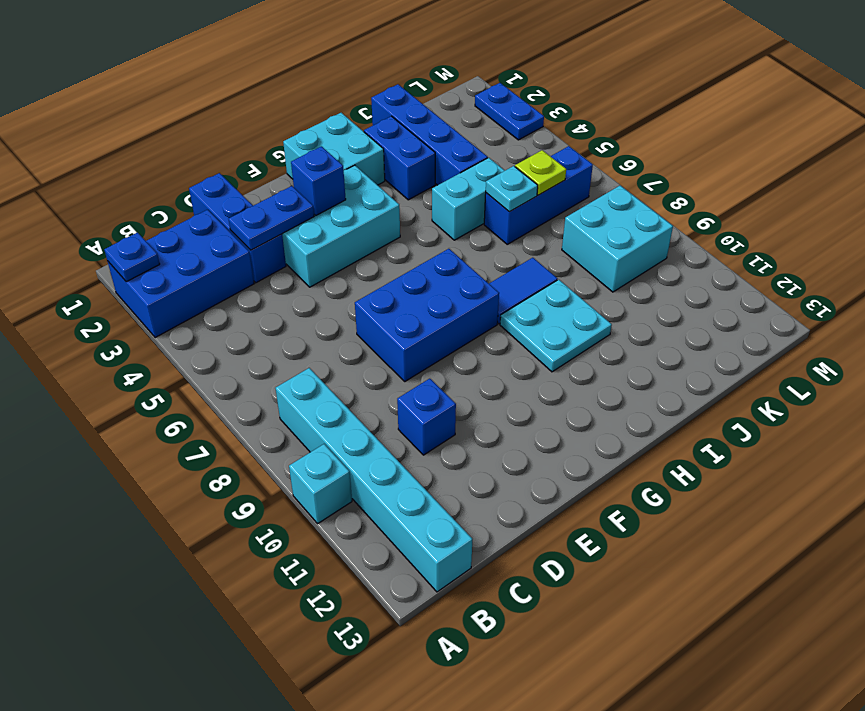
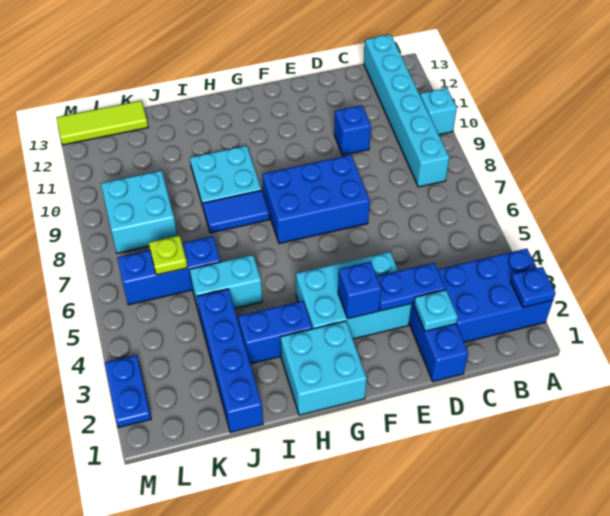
blue 1x2 brick [364,116,435,200] -> blue 1x2 brick turned to [238,301,312,364]
cyan 1x1 plate [486,166,538,212] -> cyan 1x1 plate moved to [414,290,458,331]
none -> lime 1x3 tile [57,100,148,145]

